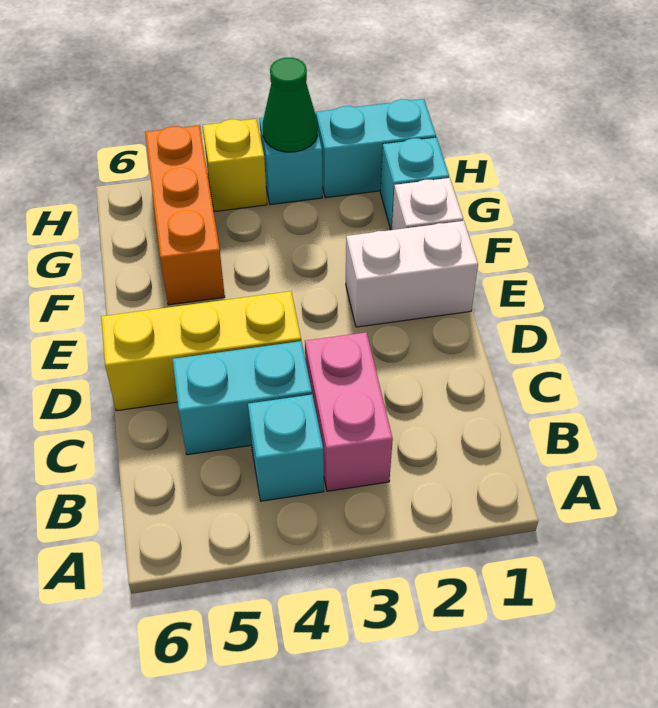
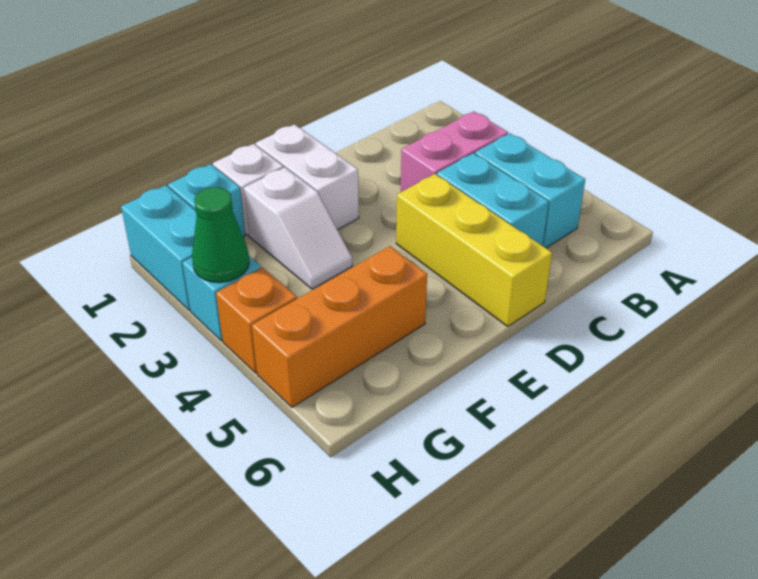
cyan 1x1 brick [248,395,324,501] -> cyan 1x2 brick [475,133,585,248]
none -> white 1x2 slope [244,167,352,289]
yellow 1x1 brick [203,119,267,212] -> orange 1x1 brick [216,267,297,373]

